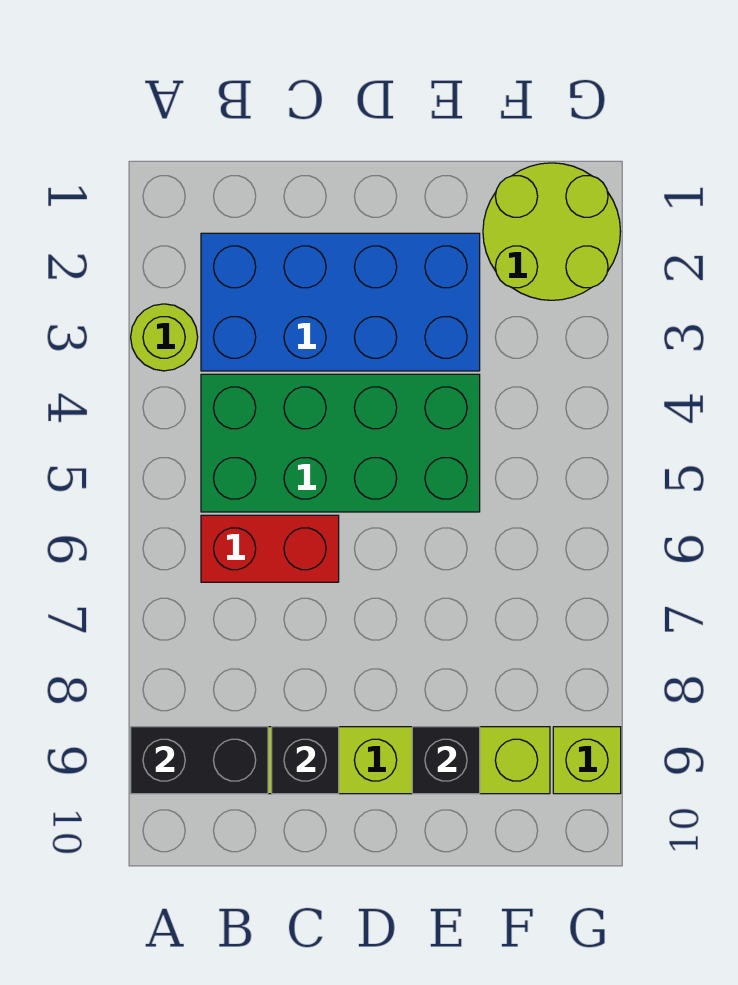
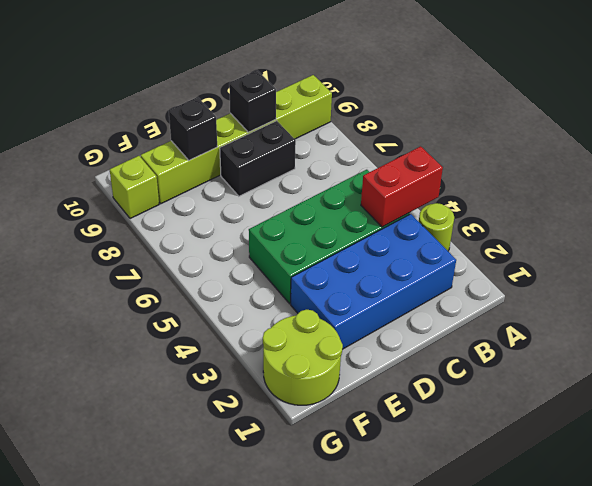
black 1x2 brick [131,727,268,794] -> black 1x2 brick moved to [220,121,296,196]
red 1x2 brick [201,515,339,582] -> red 1x2 brick moved to [361,146,443,227]

